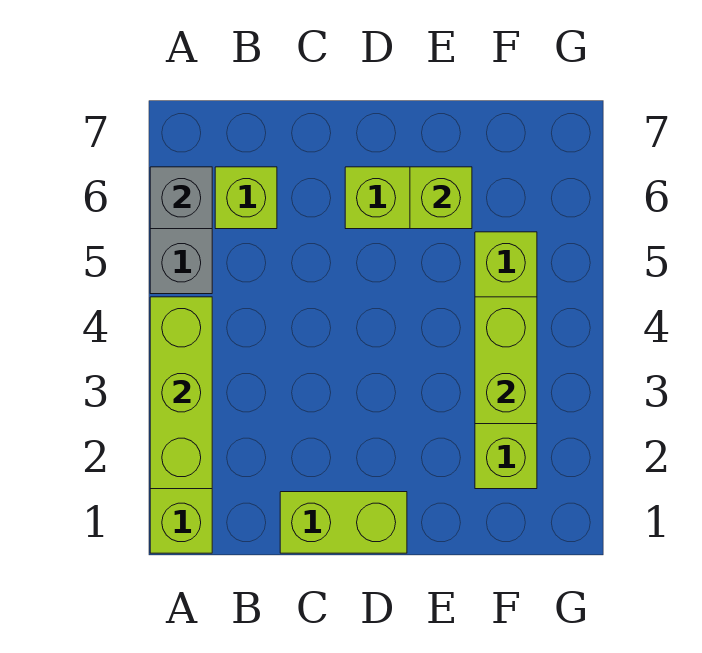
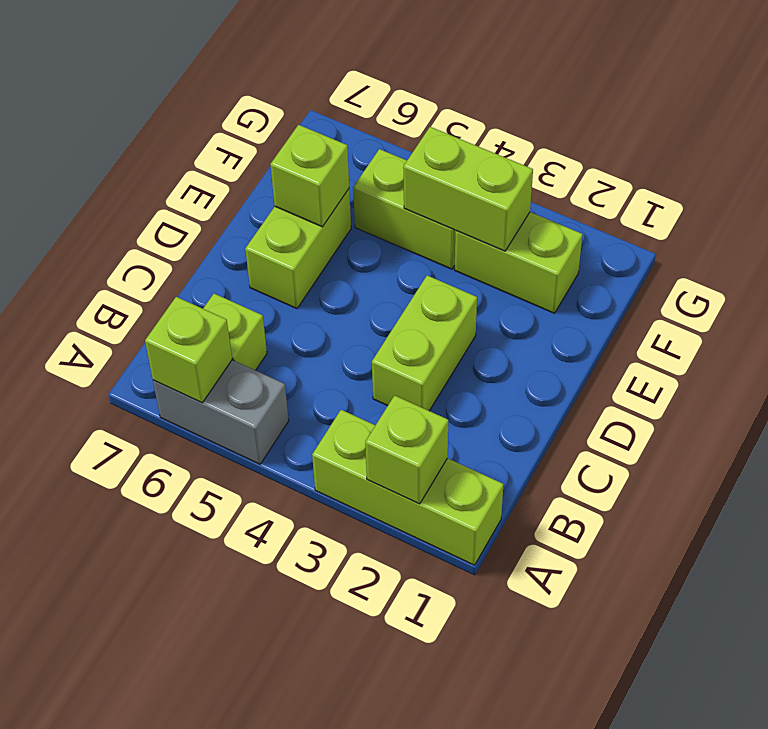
lime 1x3 brick [150,297,212,489] -> lime 1x1 brick [365,395,448,504]
grey 1x1 brick [150,167,212,229] -> lime 1x1 brick [145,297,232,403]
lime 1x2 brick [280,492,407,553] -> lime 1x2 brick moved to [372,275,477,411]

